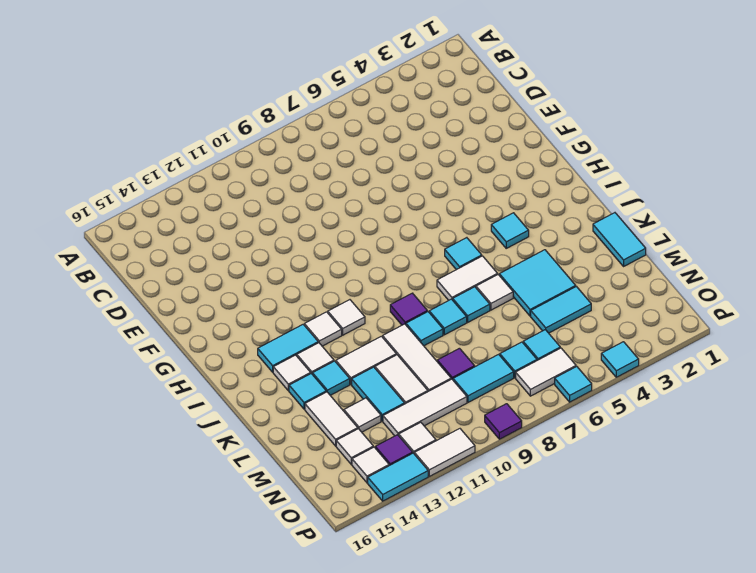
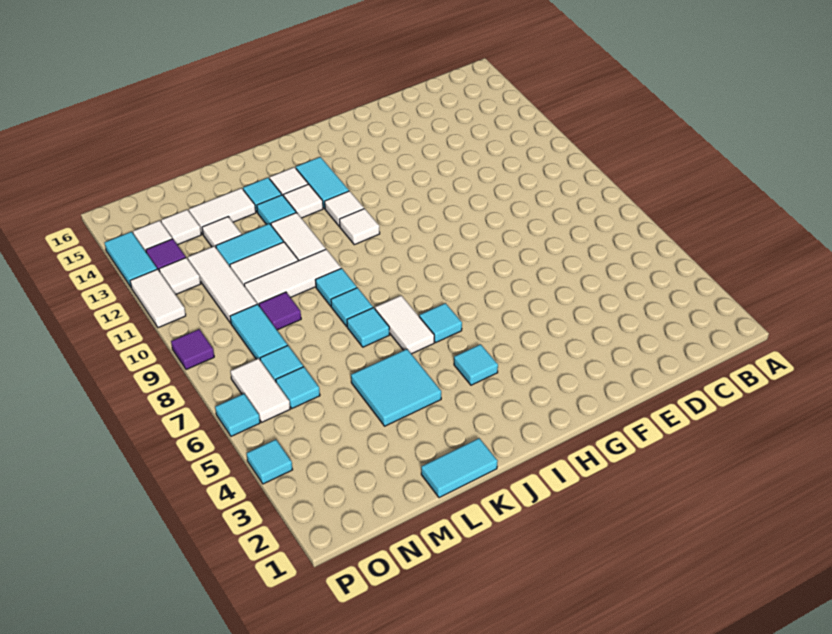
purple 1x1 tile [390,293,427,325] -> none
white 1x1 tile [476,275,513,310] -> none
cyan 1x2 tile [531,286,591,333] -> none

